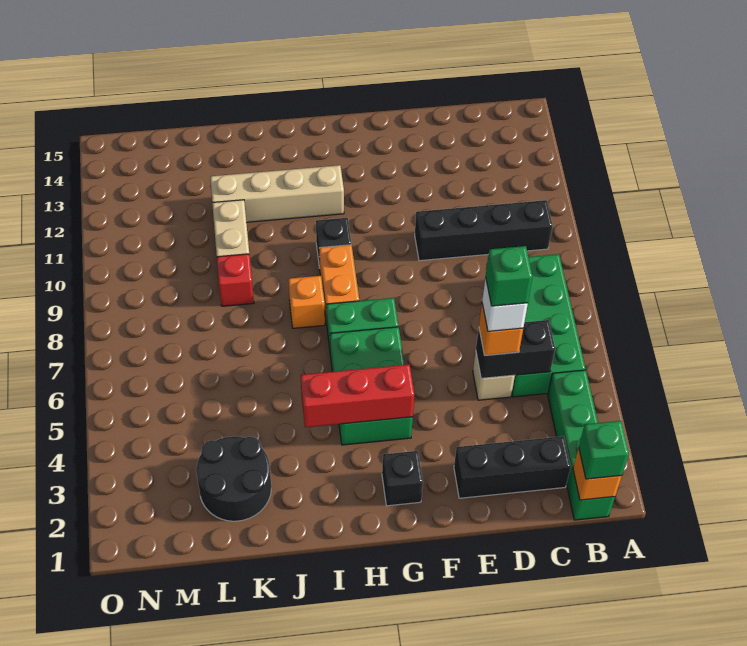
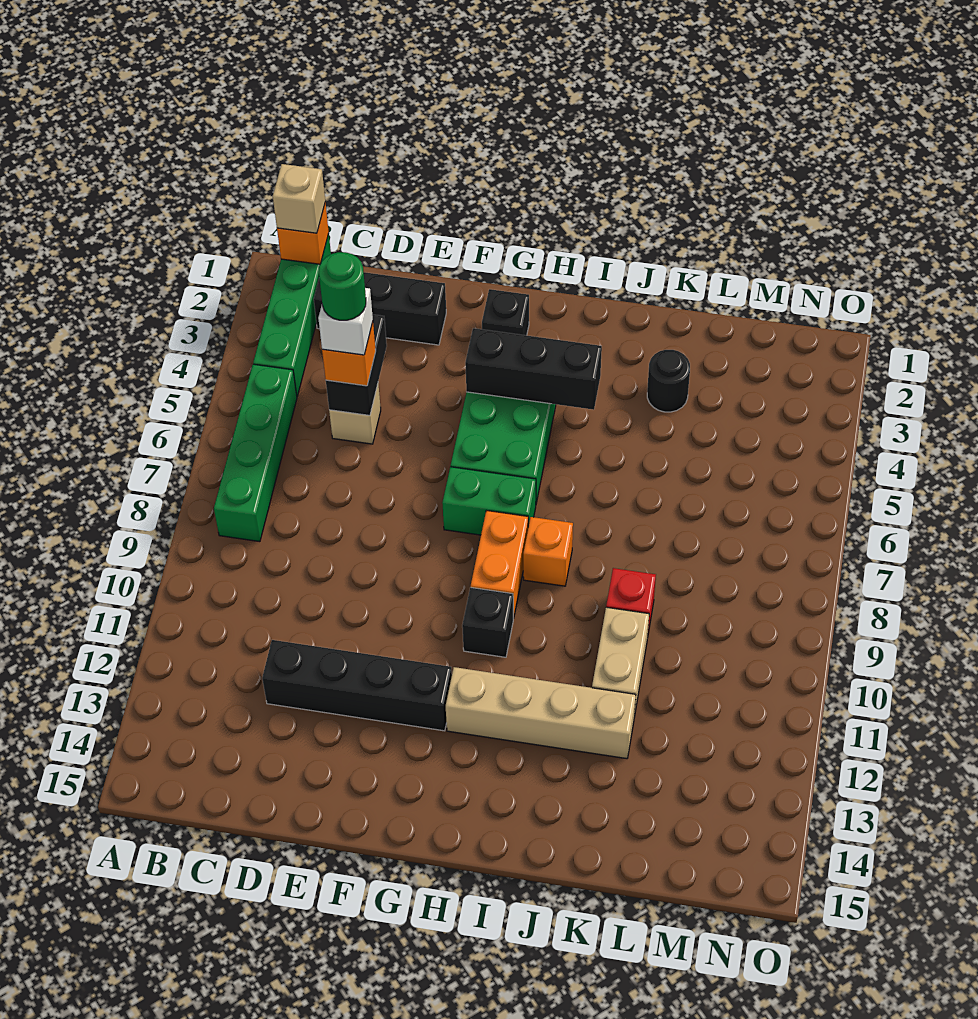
green 1x1 brick [579,421,629,479] -> tan 1x1 brick [273,164,325,233]
green 2x4 brick [512,254,586,397] -> green 1x4 brick [214,364,297,542]
black 1x4 brick [415,200,553,261] -> black 1x4 brick moved to [262,640,452,731]
black 1x2 brick [476,320,555,378] -> black 1x2 brick turned to [326,314,387,415]
green 1x1 brick [486,246,533,306] -> green 1x1 round brick [319,252,366,320]
red 1x3 brick [301,365,414,427] -> black 1x3 brick [465,328,602,410]
black 2x2 round brick [196,436,271,521] -> black 1x1 round brick [647,350,690,412]

